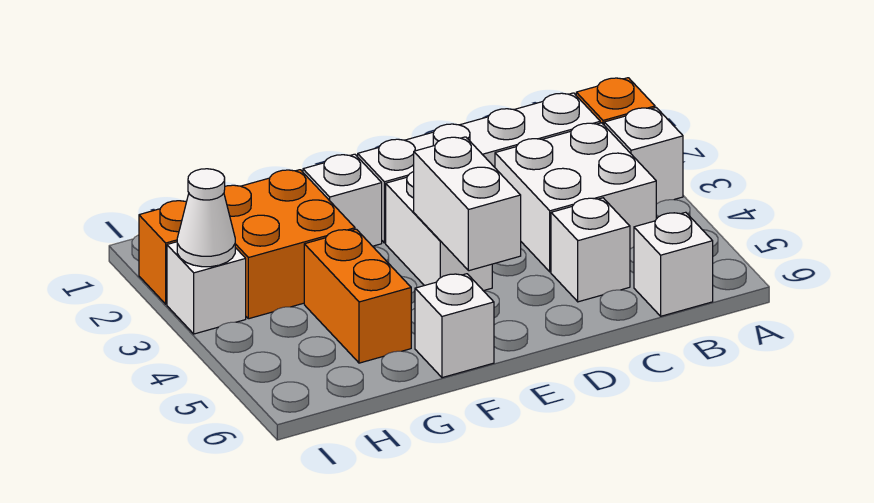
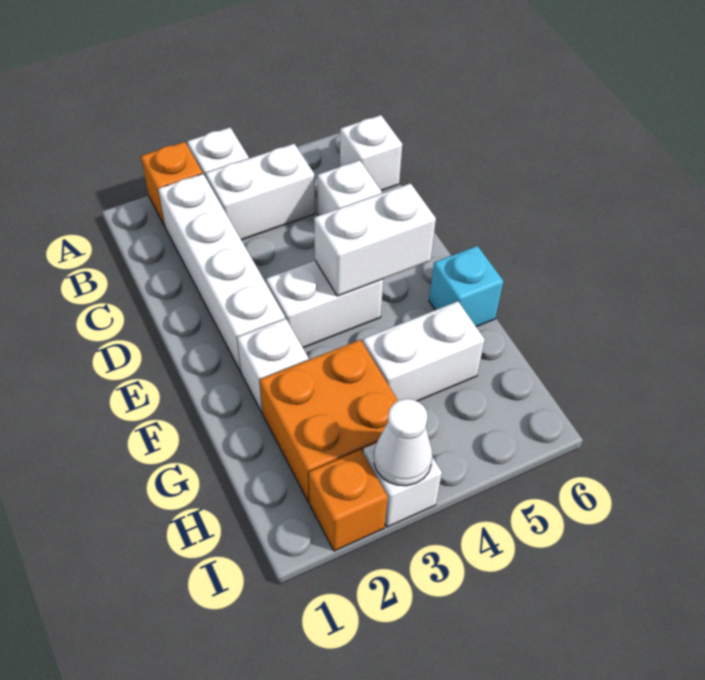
white 2x2 brick [495,123,656,272] -> white 1x2 brick [206,144,315,240]
white 1x1 brick [415,274,494,378] -> cyan 1x1 brick [429,246,503,327]
orange 1x2 brick [304,229,411,363] -> white 1x2 brick [363,301,485,401]

